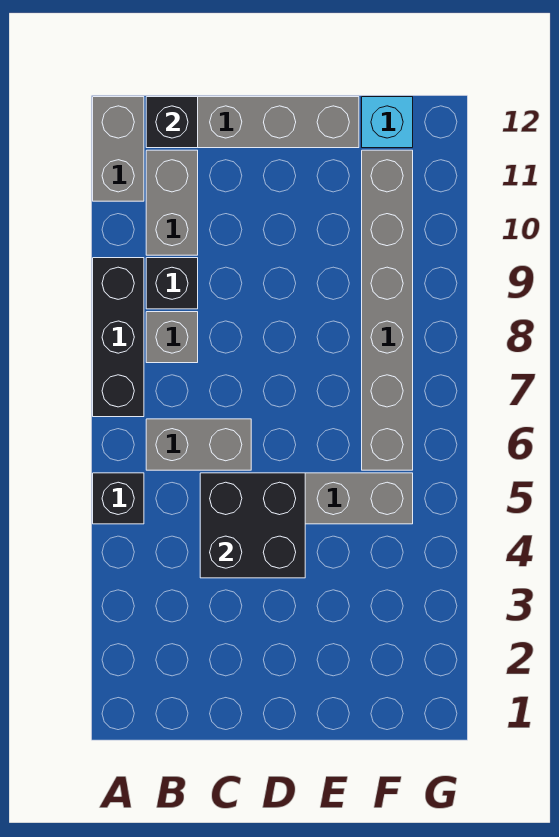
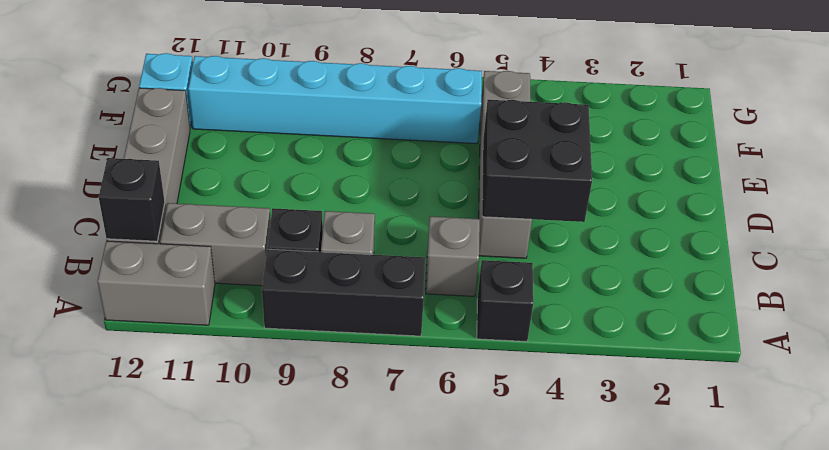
grey 1x2 brick [146,419,251,470] -> grey 1x1 brick [426,216,480,296]
grey 1x6 brick [362,150,413,470] -> cyan 1x6 brick [188,56,482,144]

